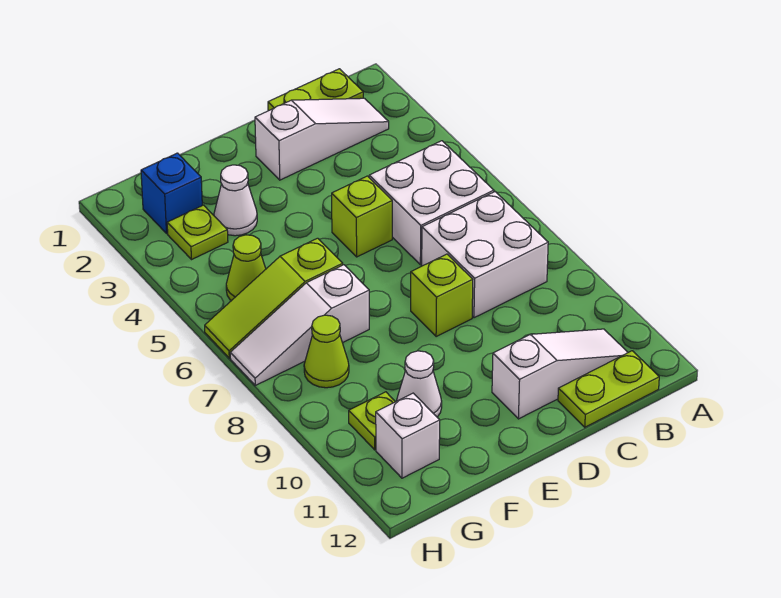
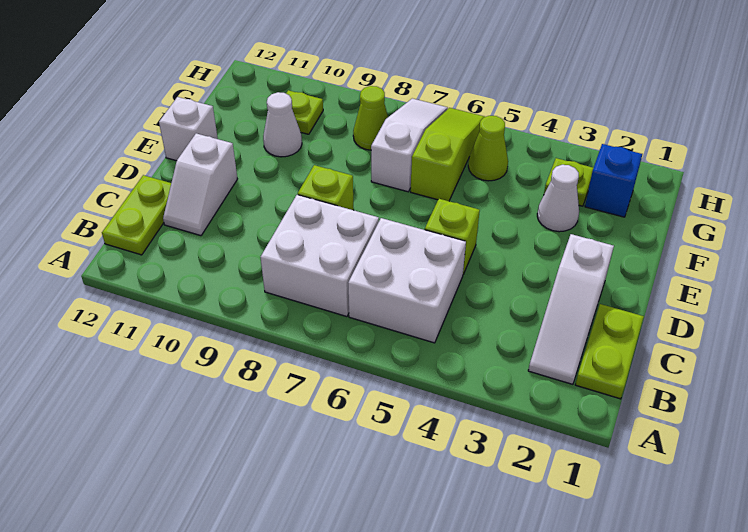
white 1x3 slope [492,329,628,419] -> white 1x2 slope [163,133,237,236]
white 1x1 brick [376,393,440,478] -> white 1x1 brick moved to [159,97,218,161]

